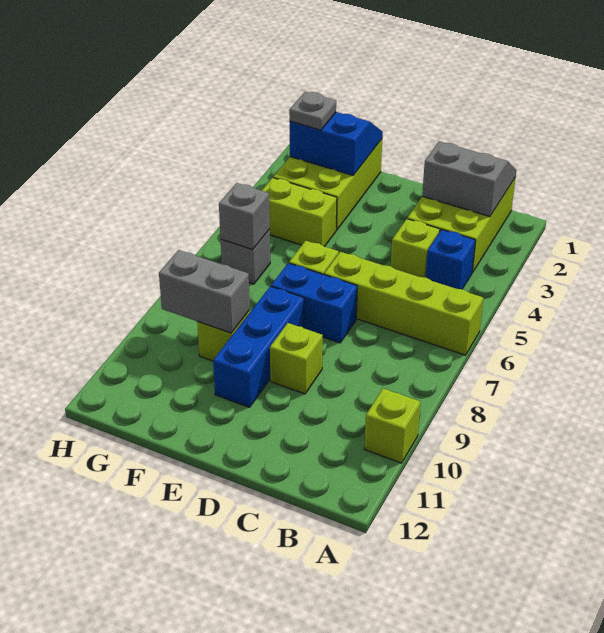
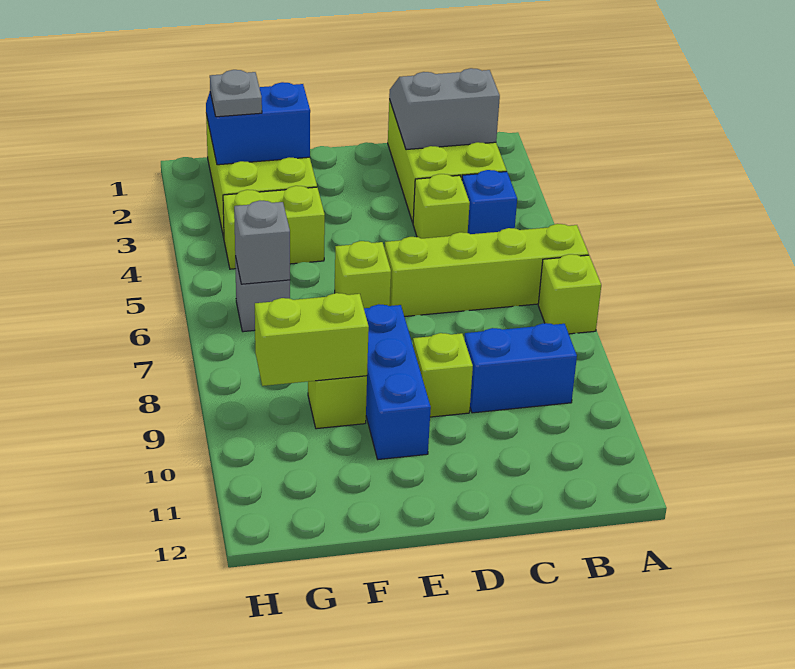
lime 1x1 brick [364,388,420,463] -> lime 1x1 brick moved to [538,254,601,334]
blue 1x2 brick [271,263,357,343] -> blue 1x2 brick moved to [464,323,577,413]
grey 1x2 brick [159,250,250,333] -> lime 1x2 brick [255,293,369,386]

